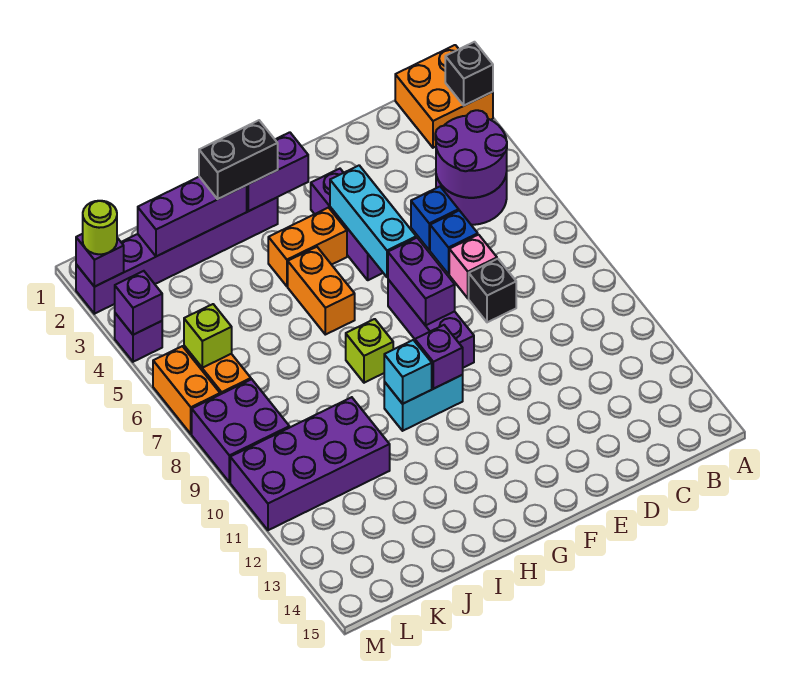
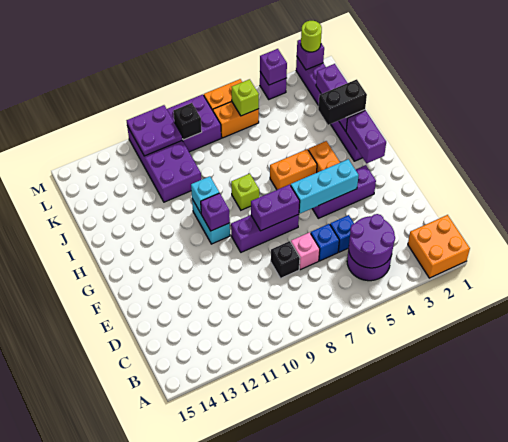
black 1x1 brick [445,42,493,106] -> black 1x1 brick moved to [173,103,202,140]
black 1x2 brick [199,120,278,199] -> black 1x2 brick turned to [318,79,367,125]
none -> purple 2x2 plate [127,105,182,156]

